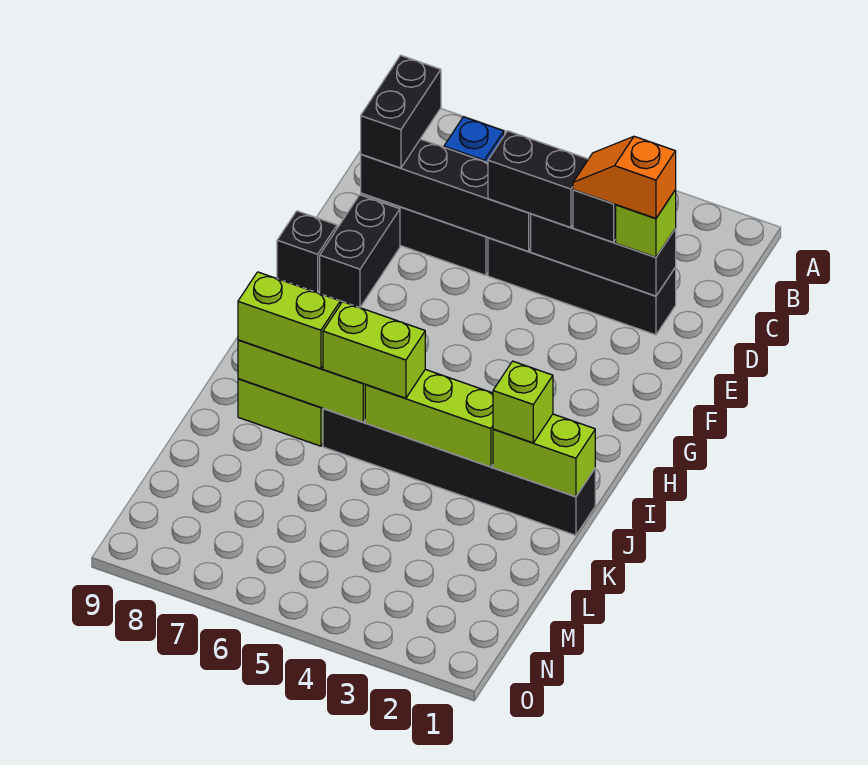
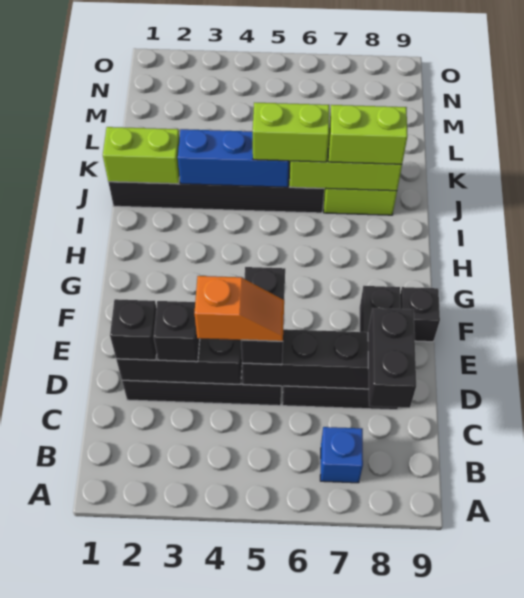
lime 1x1 brick [616,190,676,257] -> black 1x1 brick [110,299,157,360]
orange 1x2 slope [573,136,676,219] -> orange 1x2 slope moved to [194,276,284,341]
black 1x2 brick [488,131,588,227] -> black 1x2 brick turned to [241,267,285,365]
lime 1x1 brick [493,361,553,443] -> none
lime 1x3 brick [365,369,493,467] -> blue 1x3 brick [178,129,289,187]

